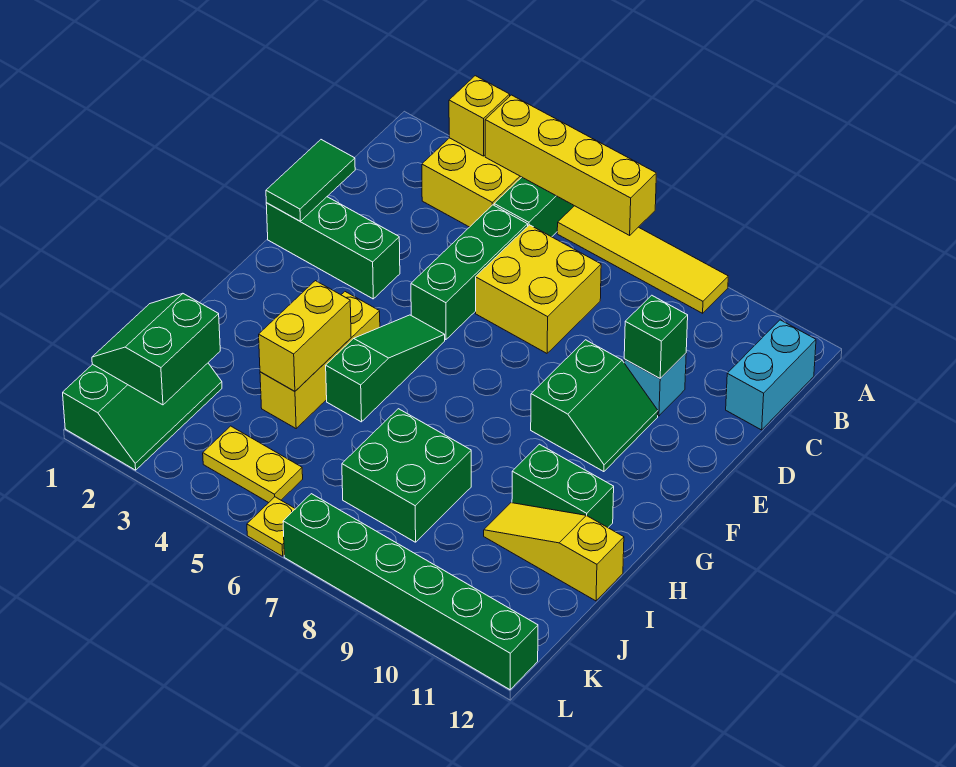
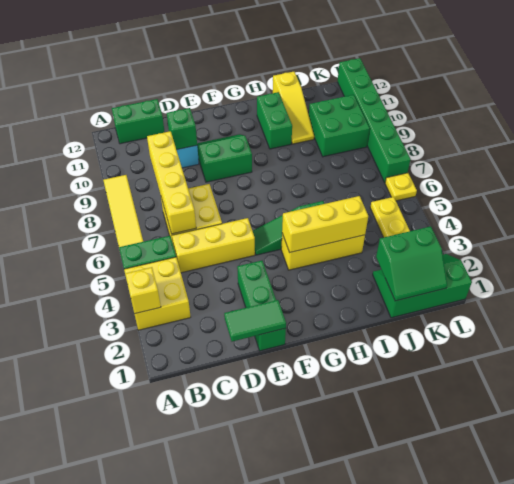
yellow 1x4 brick [485,95,656,235] -> yellow 1x4 brick moved to [147,131,196,234]
cyan 1x2 brick [726,320,816,430] -> green 1x2 brick [112,99,165,144]
green 1x3 brick [411,205,528,340] -> yellow 1x3 brick [172,218,255,273]
yellow 1x2 brick [259,281,351,391] -> yellow 1x3 brick [282,196,368,252]
green 2x2 brick [342,409,471,542] -> green 2x2 brick moved to [309,95,370,157]

